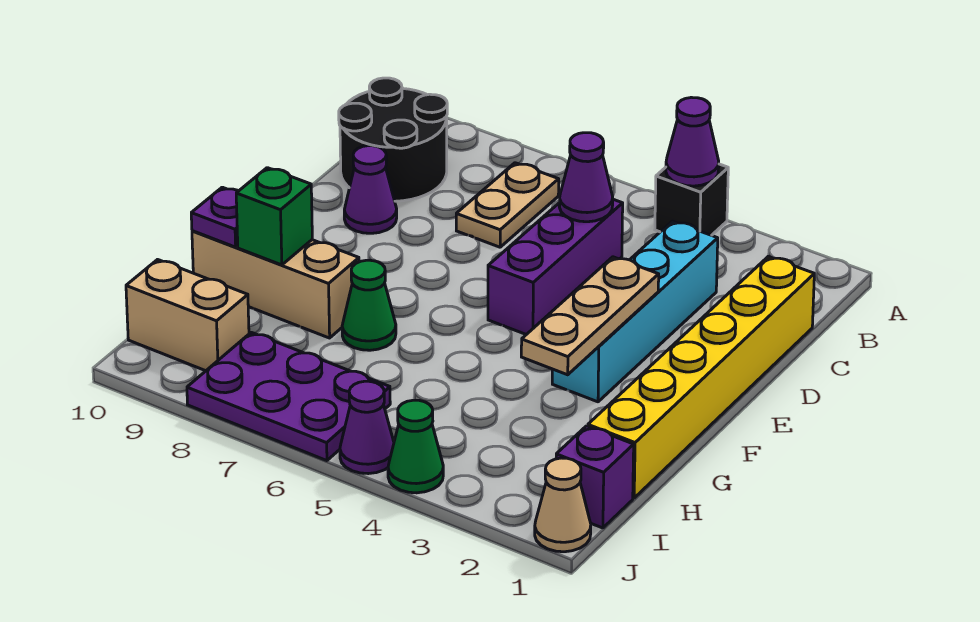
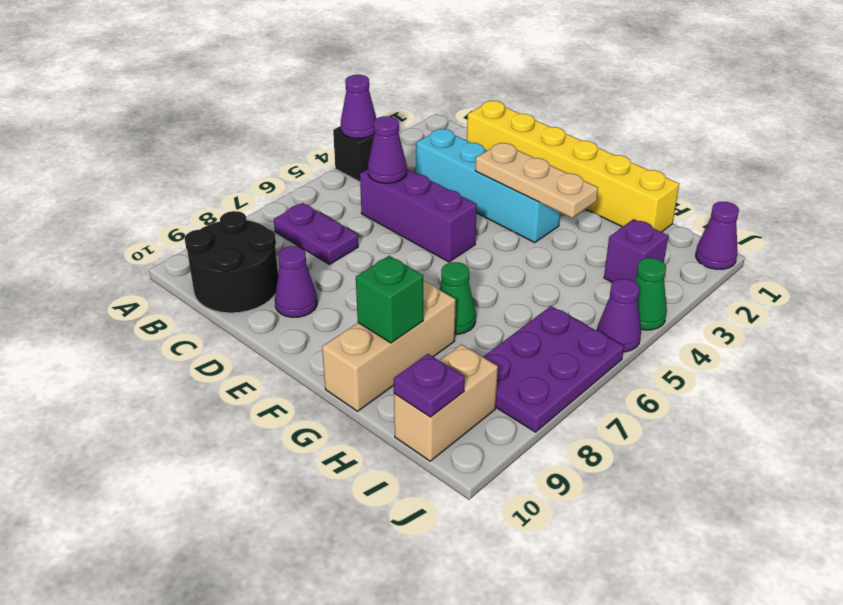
tan 1x2 plate [456,163,559,247] -> purple 1x2 plate [274,203,358,264]
purple 1x1 plate [191,187,238,247] -> purple 1x1 plate moved to [394,354,465,417]
purple 1x1 brick [556,426,634,528] -> purple 1x1 brick moved to [604,219,668,283]
tan 1x1 cone [535,458,591,552] -> purple 1x1 cone [696,202,739,269]

